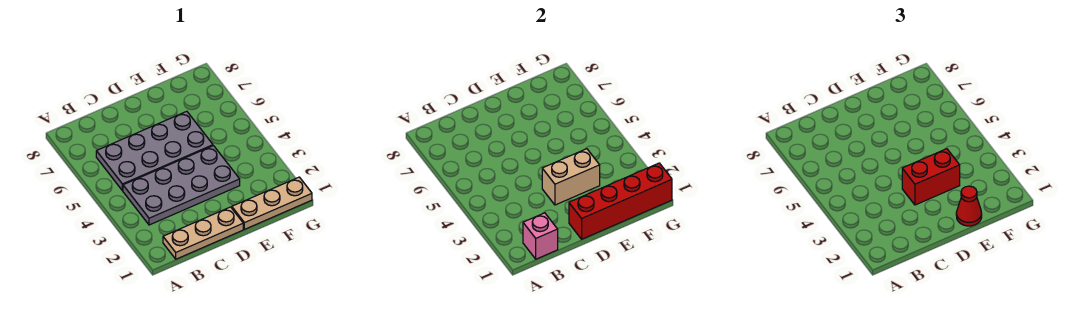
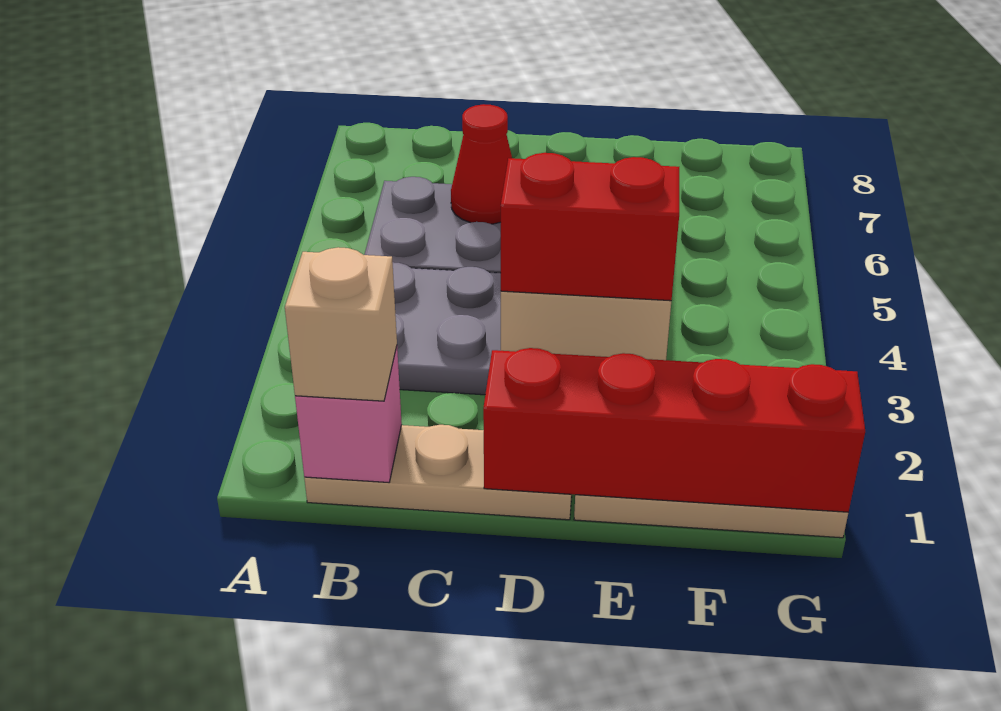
none -> tan 1x1 brick [285,247,397,401]
red 1x1 cone [956,186,982,226] -> red 1x1 cone moved to [451,104,512,224]

